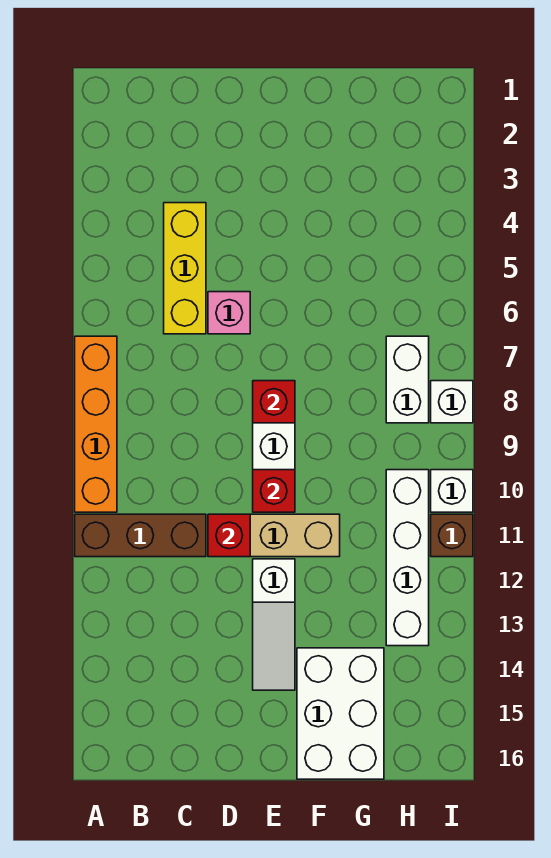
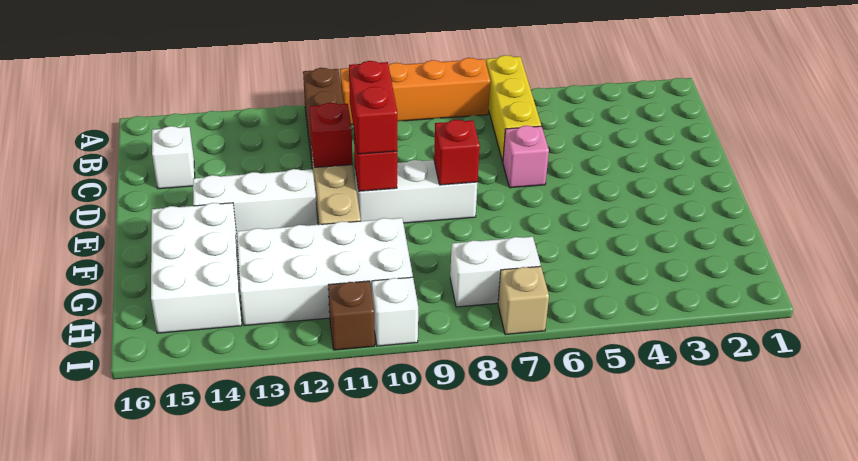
yellow 1x3 brick [164,203,206,334] -> yellow 1x3 brick turned to [486,55,541,162]
none -> red 1x2 brick [349,61,397,154]
white 1x3 slope [253,559,295,690] -> white 1x3 brick [193,169,317,234]
white 2x3 brick [297,648,384,779] -> white 2x3 brick turned to [151,203,242,333]
white 1x4 brick [386,470,429,646] -> white 2x4 brick [237,218,413,326]
none -> tan 1x1 brick [498,266,549,335]
white 1x1 brick [431,381,473,423] -> white 1x1 brick moved to [152,126,195,189]

